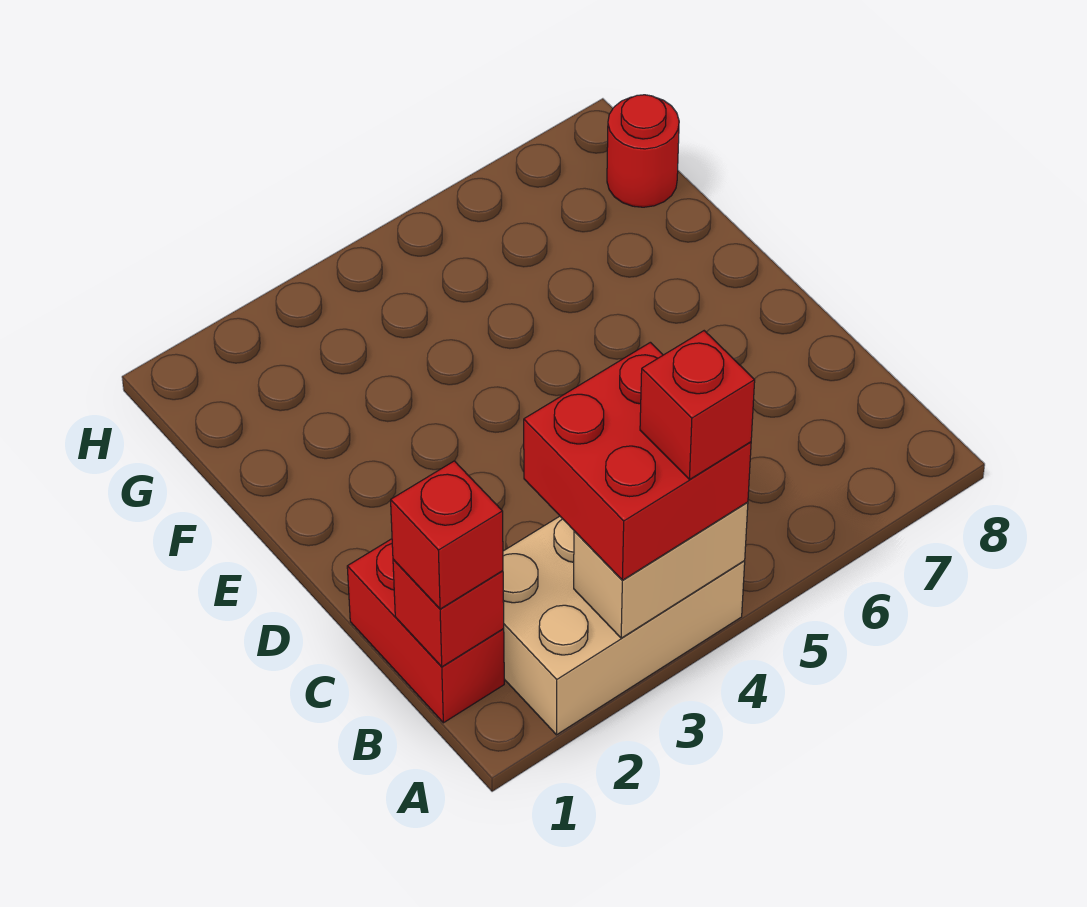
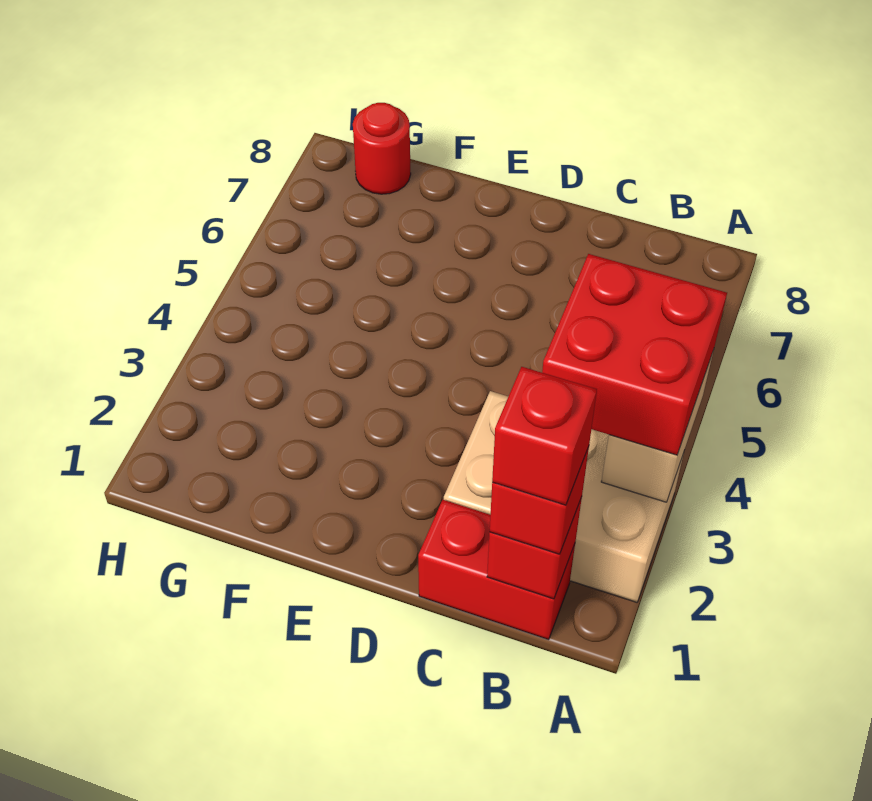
tan 2x3 brick [503,516,745,735] -> tan 2x3 brick turned to [444,391,684,602]
red 1x1 brick [640,331,755,480] -> red 1x1 brick moved to [492,367,597,505]

